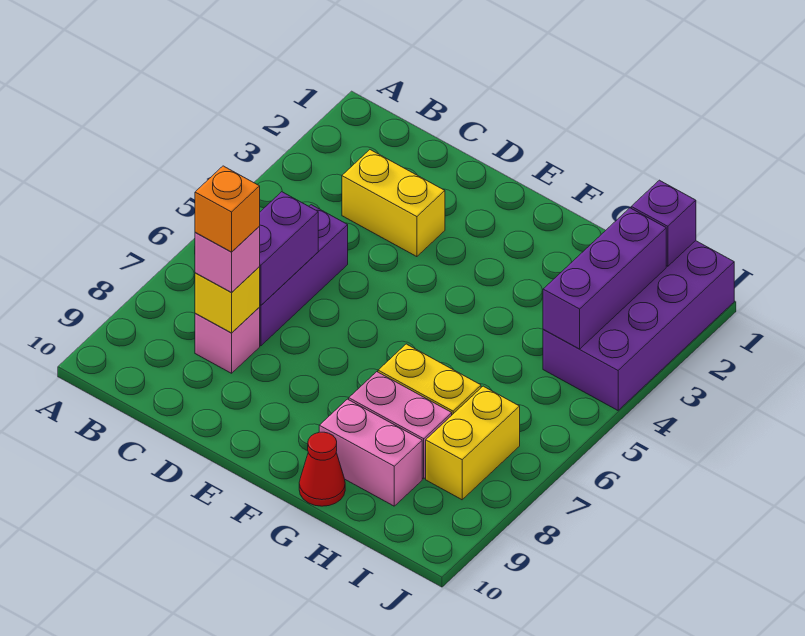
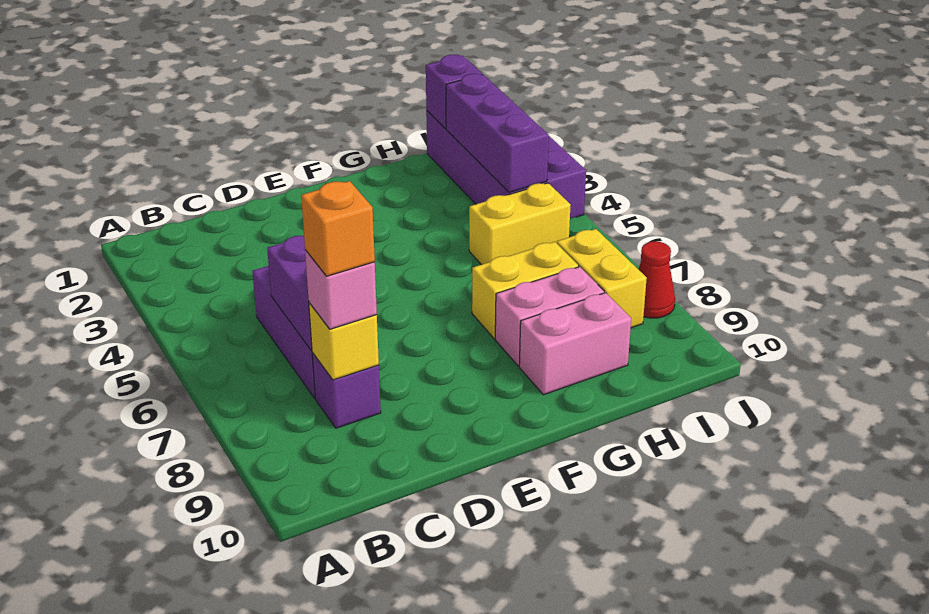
yellow 1x2 brick [342,150,445,257] -> yellow 1x2 brick moved to [469,183,571,265]
pink 1x1 brick [195,308,260,373] -> purple 1x1 brick [312,353,381,428]
red 1x1 cone [299,432,345,506] -> red 1x1 cone moved to [638,241,675,318]

